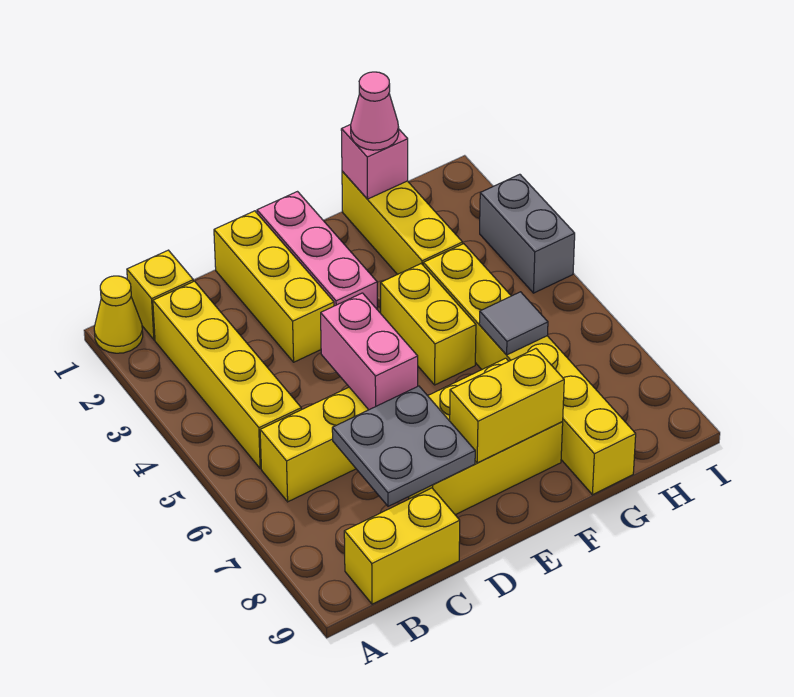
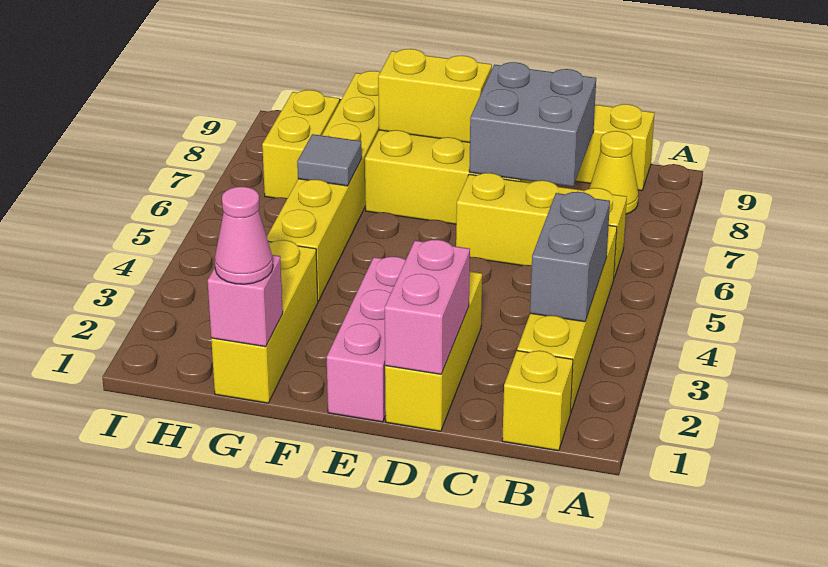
yellow 1x1 cone [94,276,143,353] -> yellow 1x1 cone moved to [589,131,638,214]
grey 2x2 plate [332,386,475,506] -> grey 2x2 brick [469,62,596,187]
pink 1x2 brick [321,293,418,410] -> pink 1x2 brick moved to [385,240,470,374]
yellow 1x2 brick [381,264,476,385] -> yellow 1x2 brick moved to [262,90,340,198]
grey 1x2 brick [480,174,575,293] -> grey 1x2 brick moved to [530,192,610,322]

